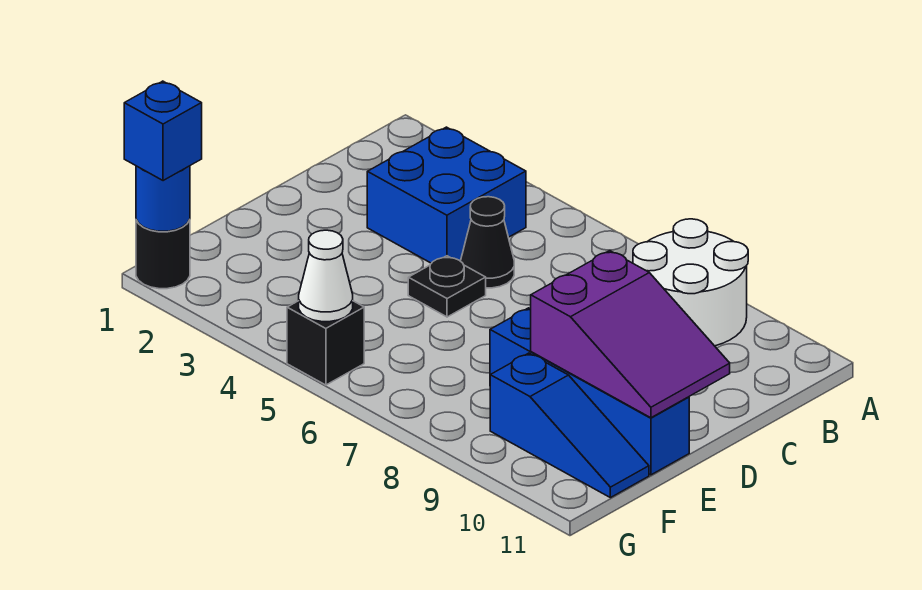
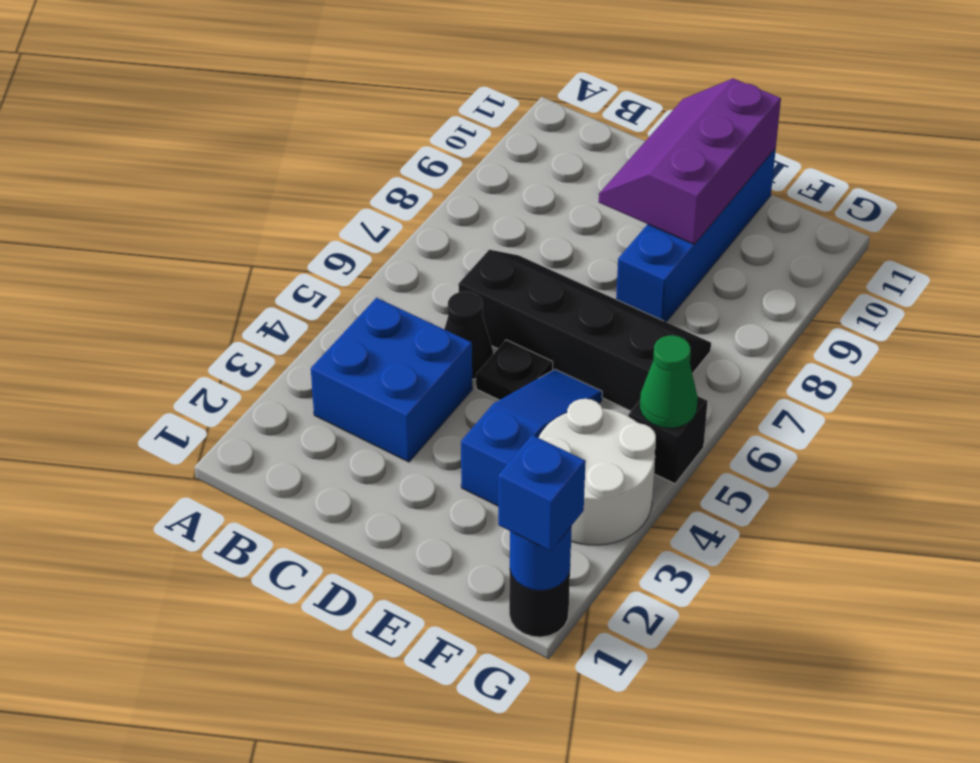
white 2x2 round brick [633,219,748,346] -> white 2x2 round brick moved to [539,399,656,545]
none -> black 2x4 slope [459,250,711,411]
purple 2x3 slope [531,251,730,418] -> purple 2x3 slope turned to [599,79,781,244]
blue 1x3 slope [490,353,649,498] -> blue 1x3 slope moved to [461,369,602,506]
white 1x1 cone [299,230,353,322] -> green 1x1 cone [640,335,698,428]

